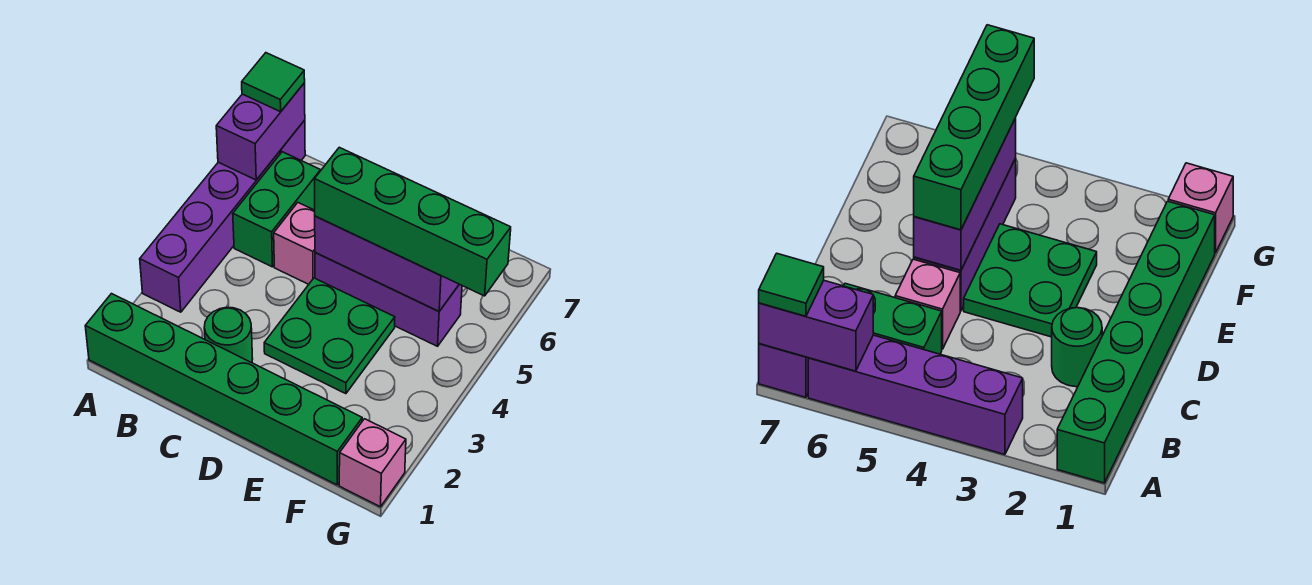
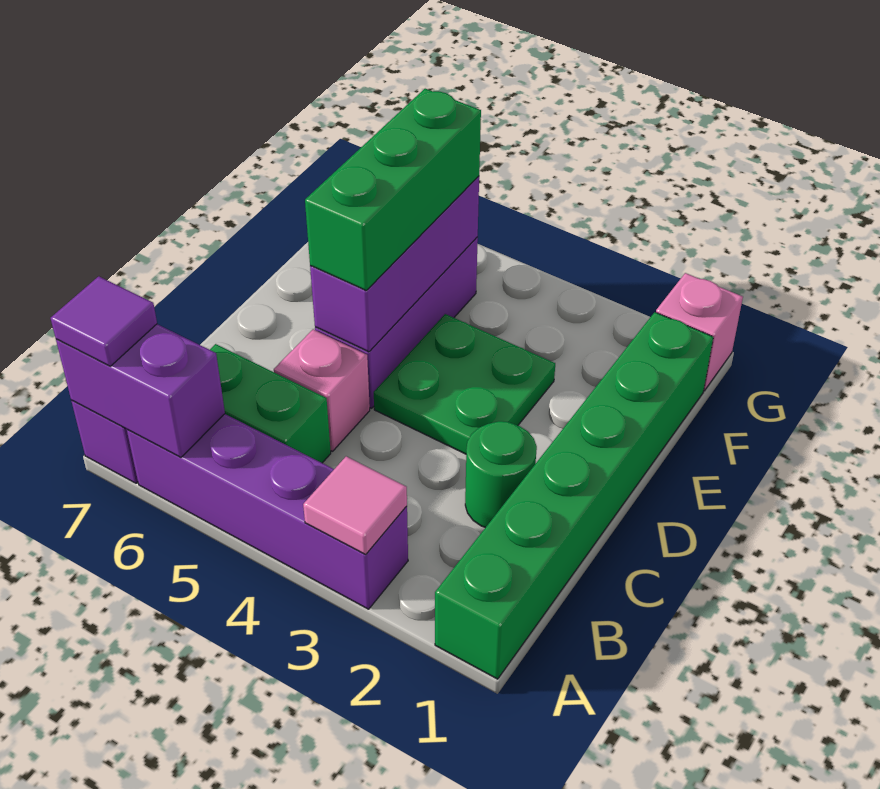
none -> pink 1x1 tile [303,456,407,554]
green 1x1 tile [242,53,305,112] -> purple 1x1 tile [51,276,157,366]
green 1x4 brick [315,147,511,296] -> green 1x3 brick [305,89,481,290]

